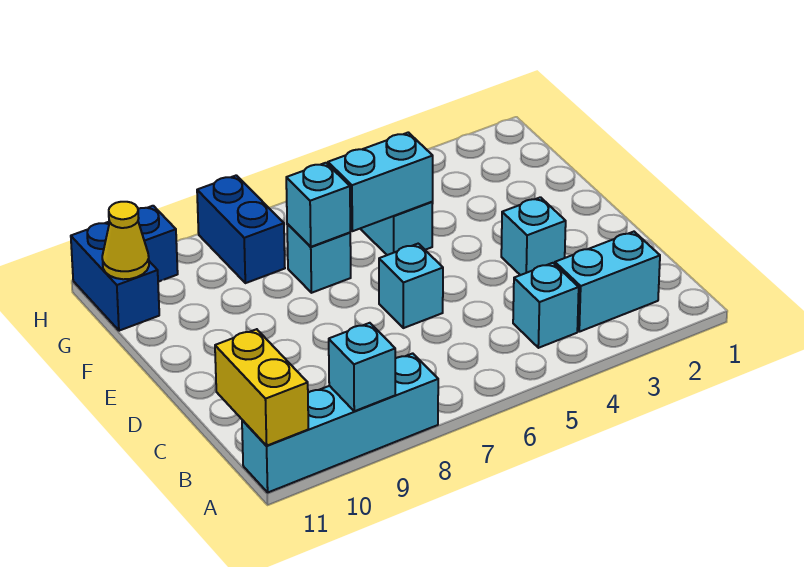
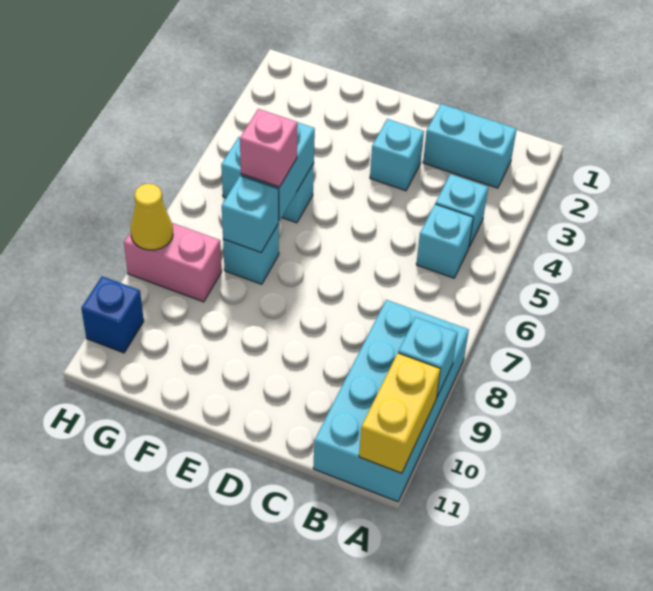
cyan 1x4 brick [242,353,438,492] -> cyan 2x4 brick [313,300,469,502]
yellow 1x2 brick [215,329,308,446] -> yellow 1x2 brick turned to [359,353,440,473]
cyan 1x2 brick [555,232,660,332] -> cyan 1x2 brick turned to [423,104,517,188]
cyan 1x1 brick [379,244,443,328] -> cyan 1x1 brick moved to [416,204,473,278]
none -> pink 1x1 brick [240,109,297,187]
blue 1x2 brick [197,175,285,283] -> pink 1x2 brick [124,223,222,302]
blue 1x2 brick [71,222,159,331] -> none
yellow 1x1 cone [102,202,149,279] -> yellow 1x1 cone moved to [131,184,173,250]

